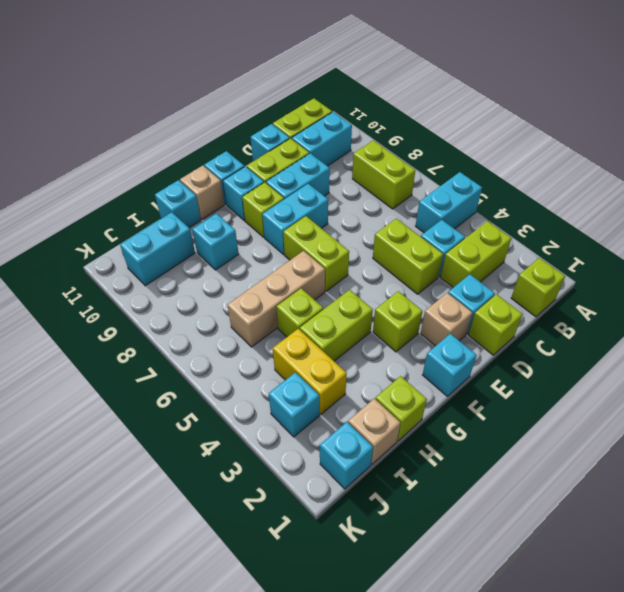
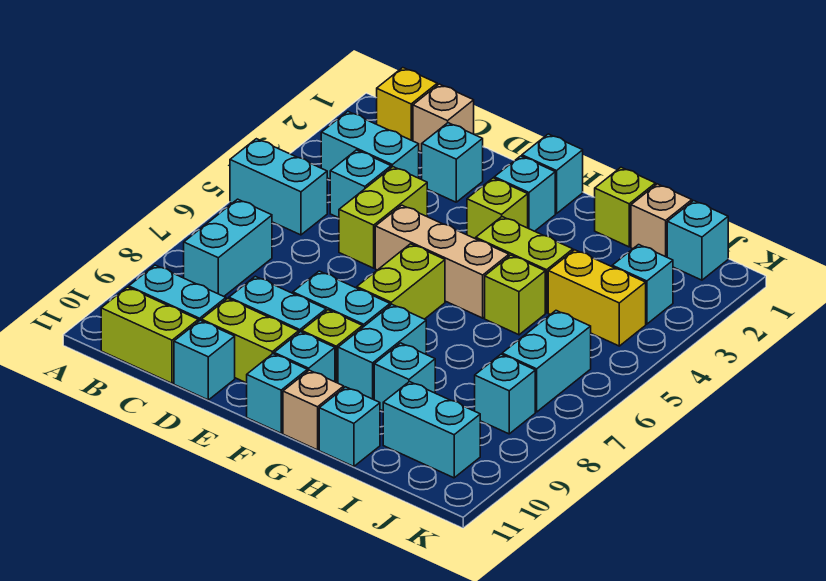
lime 1x1 brick [511,258,565,317] -> yellow 1x1 brick [377,68,437,141]
lime 1x2 brick [441,221,512,288] -> cyan 1x2 brick [321,111,419,179]
lime 1x2 brick [352,140,415,209] -> cyan 1x2 brick [184,199,272,296]
lime 1x1 brick [469,294,522,355] -> none
tan 1x1 brick [421,293,472,346] -> tan 1x1 brick moved to [413,84,474,152]
none -> cyan 1x1 brick [494,156,555,231]
tan 1x3 brick [227,251,325,347] -> tan 1x3 brick moved to [375,205,509,318]
none -> cyan 1x2 brick [338,304,426,400]
yellow 1x2 brick [273,329,347,414] -> yellow 1x2 brick turned to [548,250,646,346]
none -> cyan 1x2 brick [502,311,591,412]
none -> cyan 1x1 brick [475,354,535,434]

